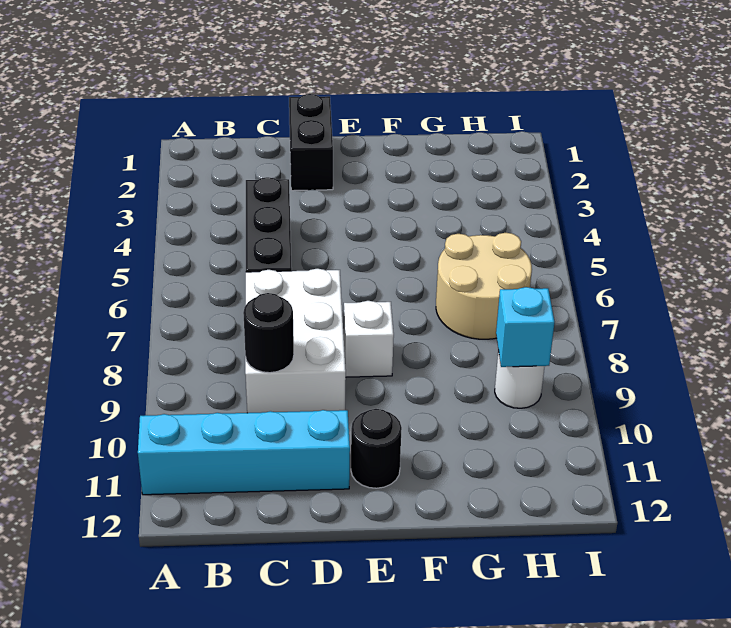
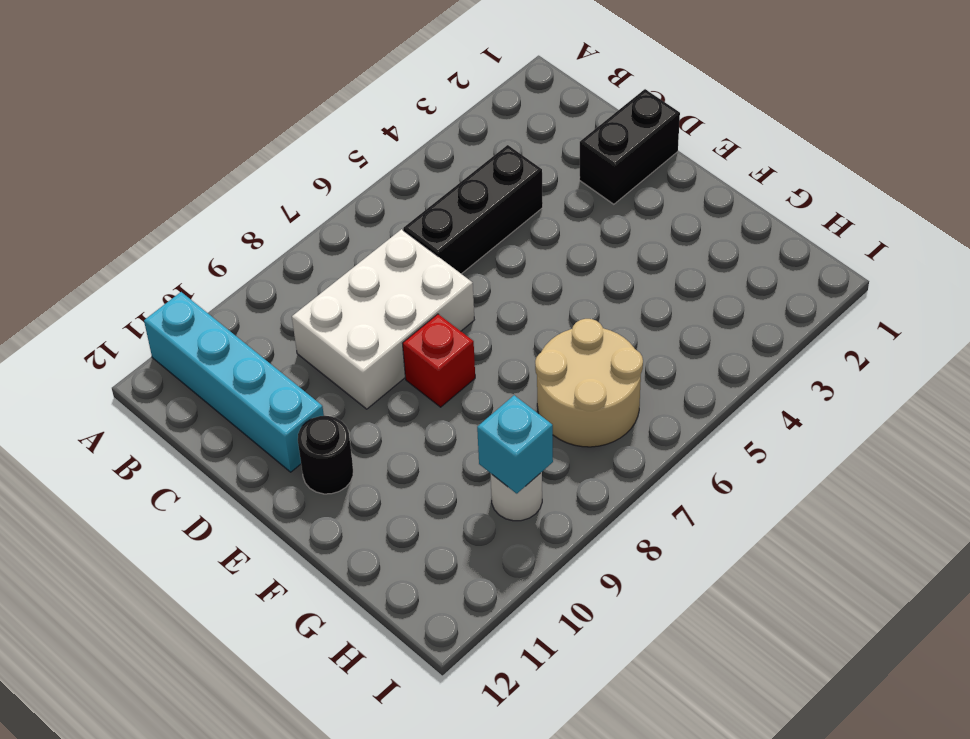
black 1x1 round brick [243,293,294,373] -> none
white 1x1 brick [344,301,394,377] -> red 1x1 brick [403,314,475,407]

